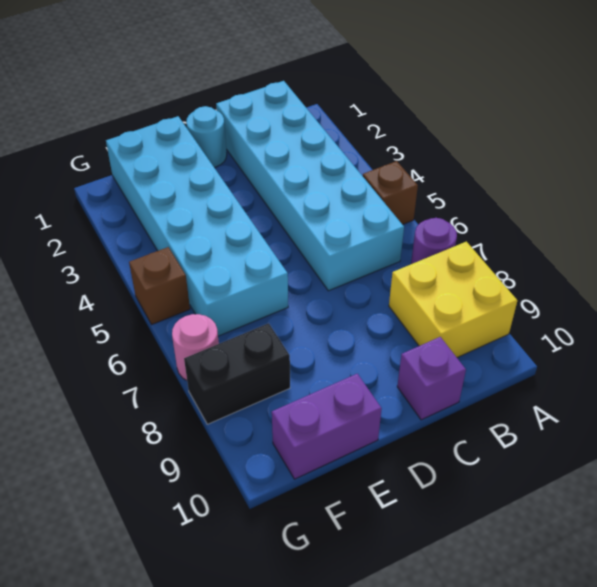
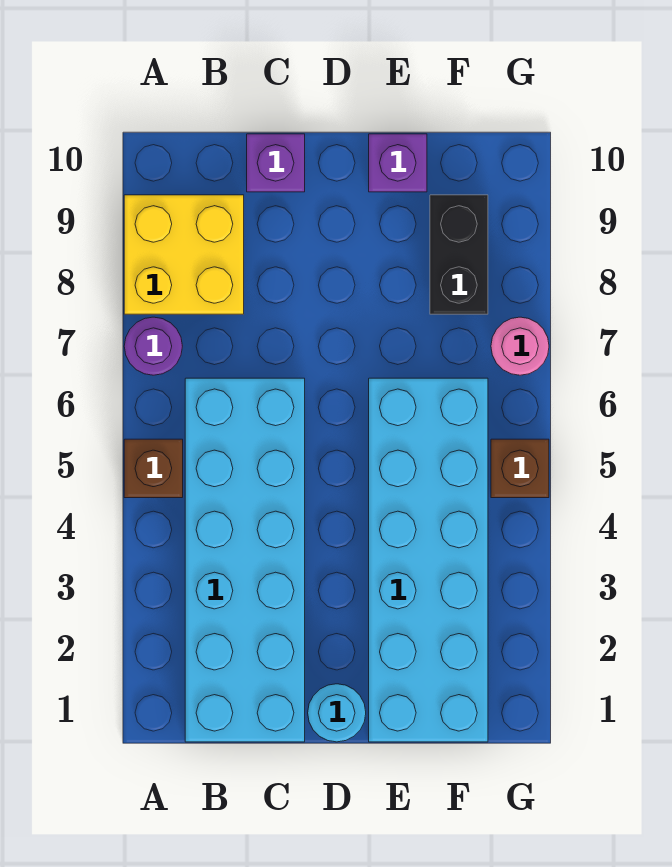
purple 1x2 brick [272,374,382,479] -> purple 1x1 brick [369,134,427,192]
black 1x2 brick [184,323,290,424] -> black 1x2 brick turned to [430,195,488,314]

